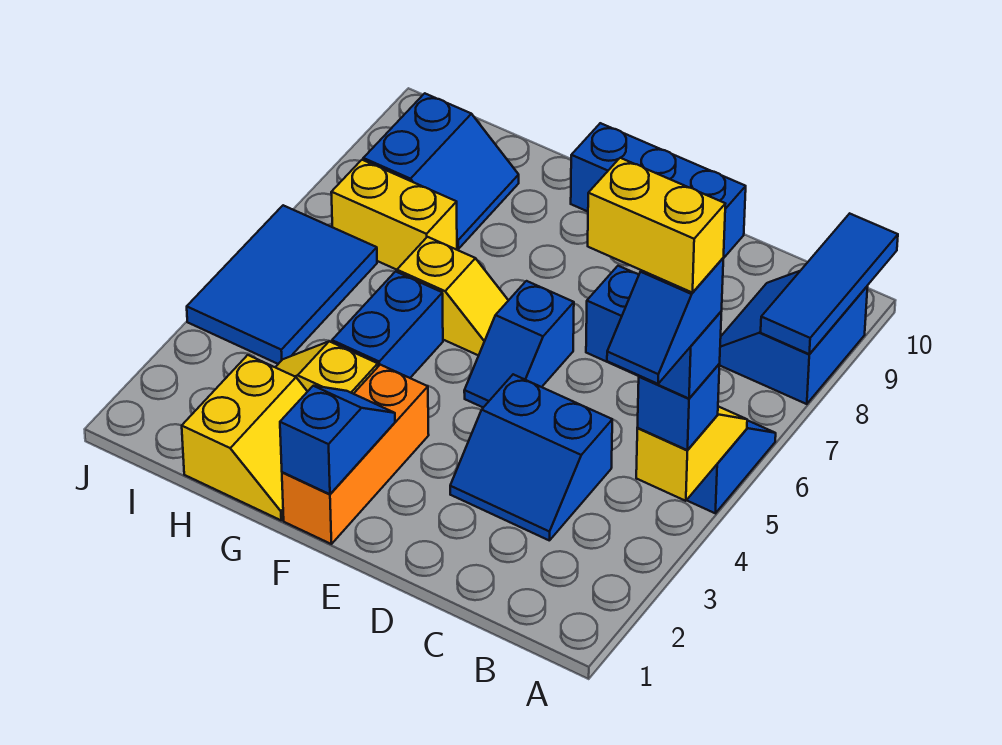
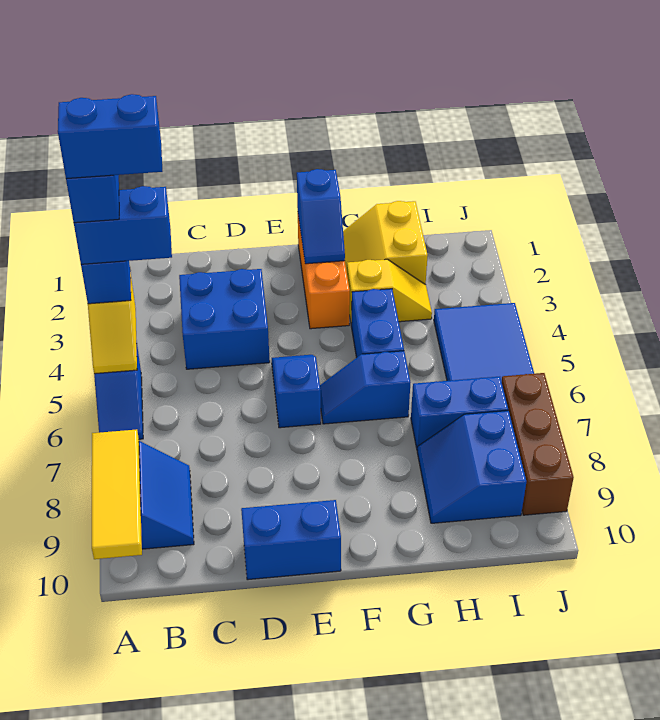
yellow 1x2 brick [588,158,725,293] -> blue 1x2 brick [58,94,163,179]
blue 1x3 tile [761,213,898,354] -> yellow 1x3 tile [92,429,142,559]
blue 2x2 slope [450,374,612,541] -> blue 2x2 brick [179,269,270,369]
blue 1x3 brick [571,123,746,258] -> blue 1x2 brick [241,500,341,580]
yellow 1x2 slope [397,237,509,356] -> blue 1x2 slope [320,351,411,424]
yellow 1x2 brick [331,160,457,270] -> blue 1x2 brick [411,377,508,450]
none -> brown 1x3 brick [502,373,574,515]

